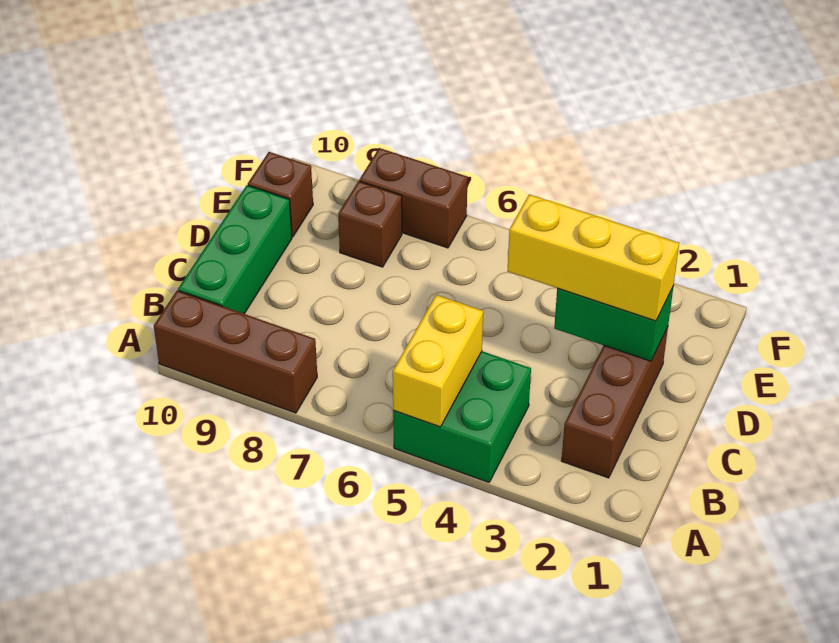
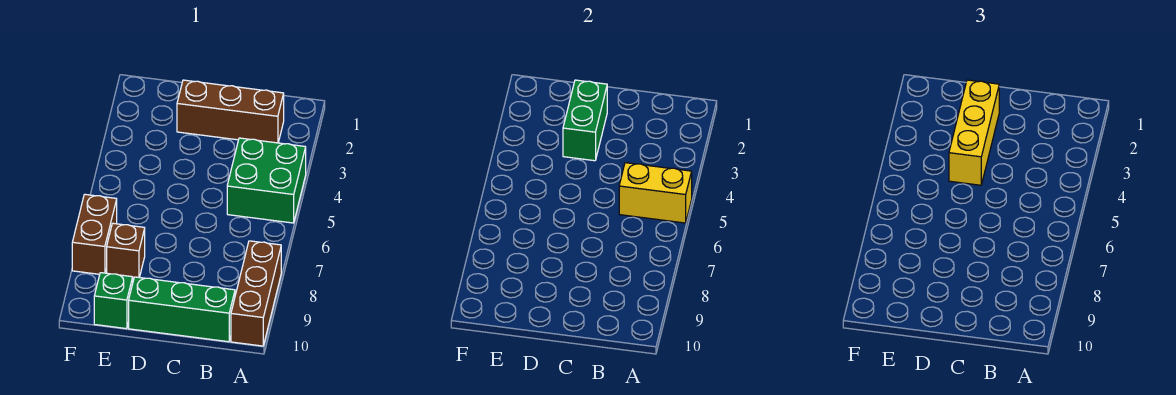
brown 1x1 brick [248,152,313,237] -> green 1x1 brick [94,273,133,329]

